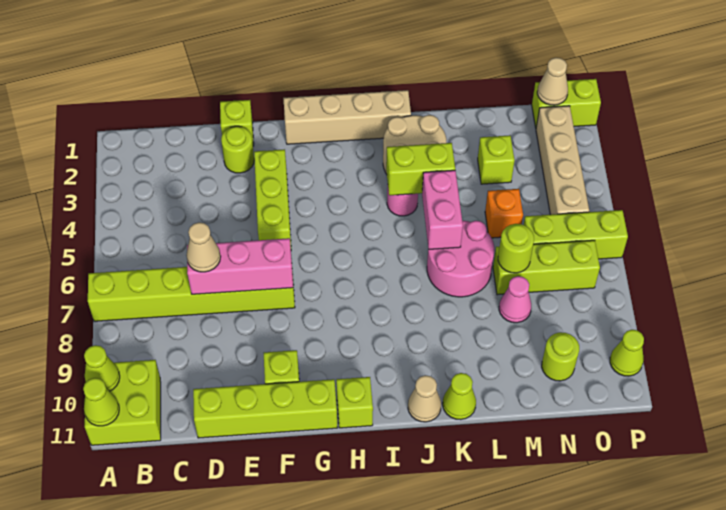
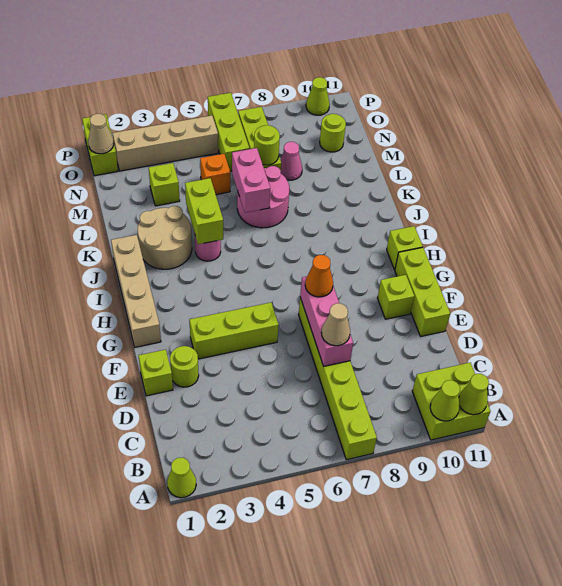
lime 1x4 brick [193,379,337,438] -> lime 1x3 brick [395,247,450,336]
none -> orange 1x1 cone [305,255,333,297]
tan 1x1 cone [408,375,441,422] -> none
pink 1x2 brick [422,170,463,249] -> pink 1x2 brick turned to [232,148,270,213]
lime 1x1 cone [443,373,476,420] -> lime 1x1 cone moved to [167,458,196,498]

